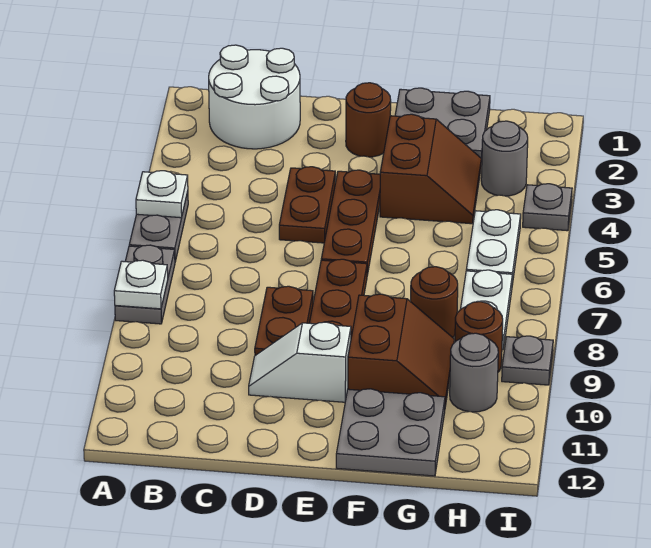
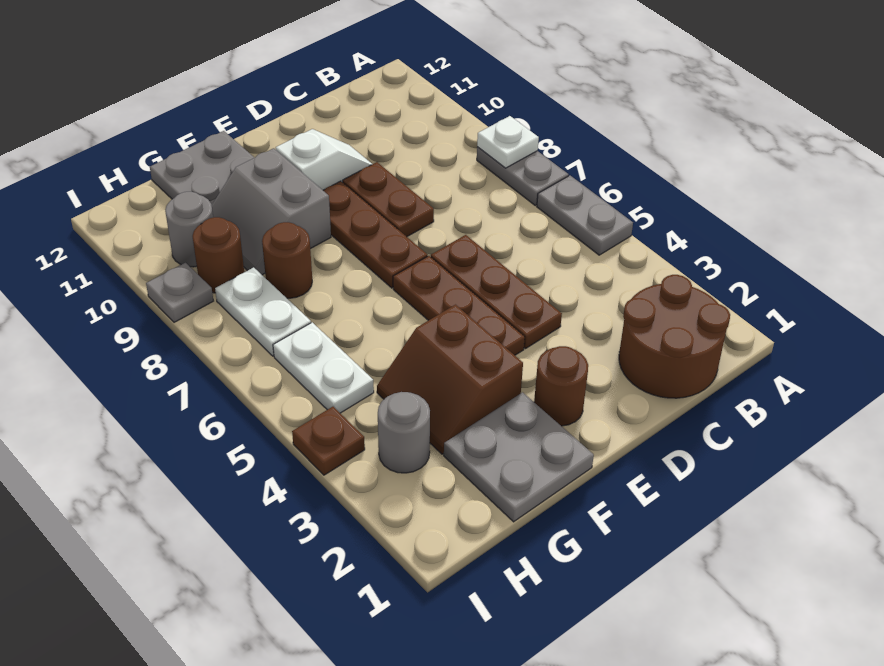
white 1x1 plate [136,171,188,218] -> none
white 2x2 round brick [209,45,300,149] -> brown 2x2 round brick [619,275,730,398]
brown 1x2 plate [279,167,335,243] -> brown 1x3 plate [431,235,562,349]
brown 2x2 slope [348,294,454,406] -> grey 2x2 slope [211,148,331,275]
grey 1x1 plate [523,184,572,231] -> brown 1x1 plate [292,407,365,475]

